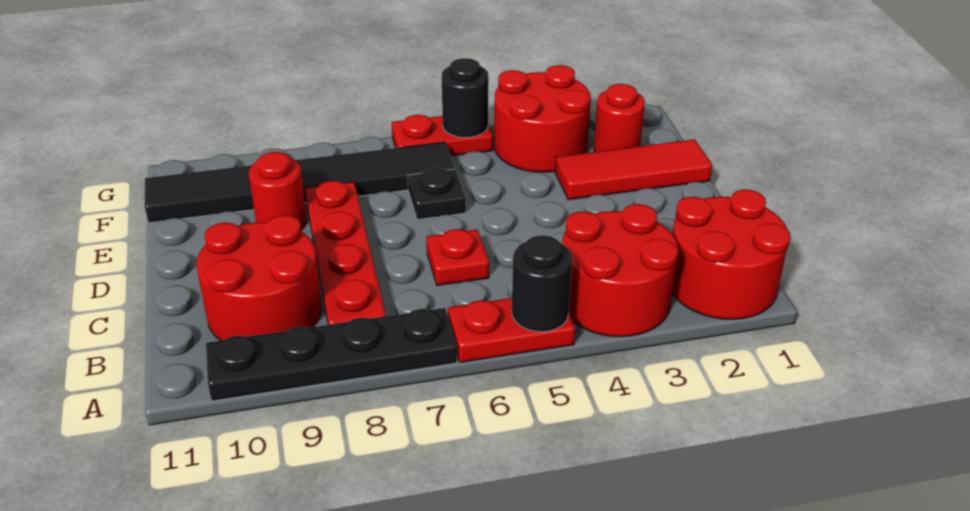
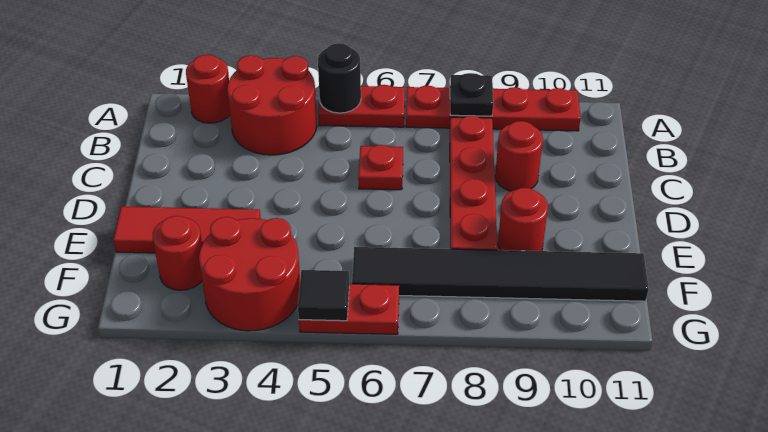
red 2x2 round brick [672,190,790,319] -> red 1x1 round brick [186,55,230,123]
black 1x4 plate [206,308,457,401] -> red 1x4 plate [406,86,581,131]
red 2x2 round brick [196,215,322,341] -> red 1x1 round brick [495,121,543,191]
black 1x1 plate [408,168,466,220] -> black 1x1 plate moved to [450,73,493,116]
black 1x1 round brick [442,58,489,138] -> black 1x1 tile [298,270,349,321]

